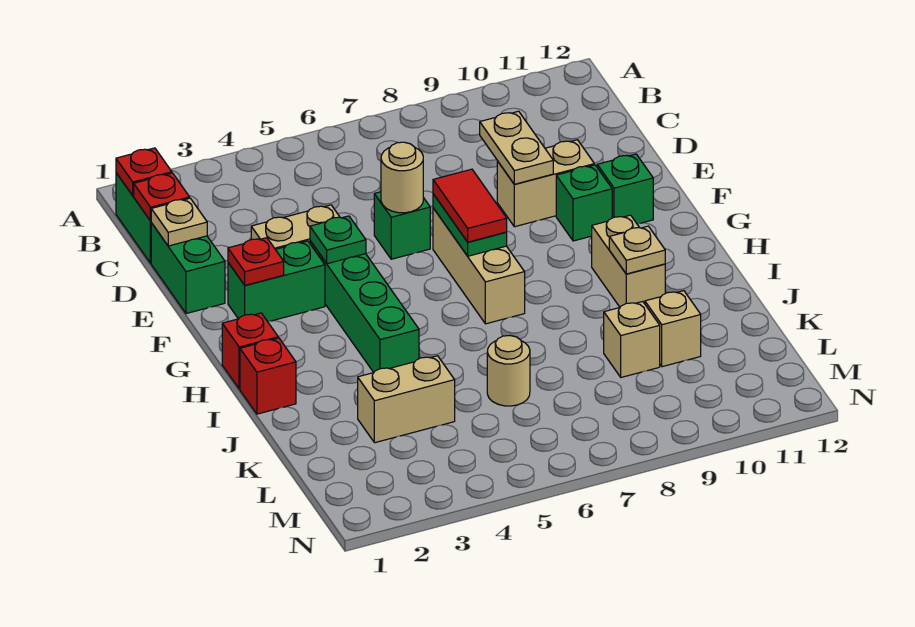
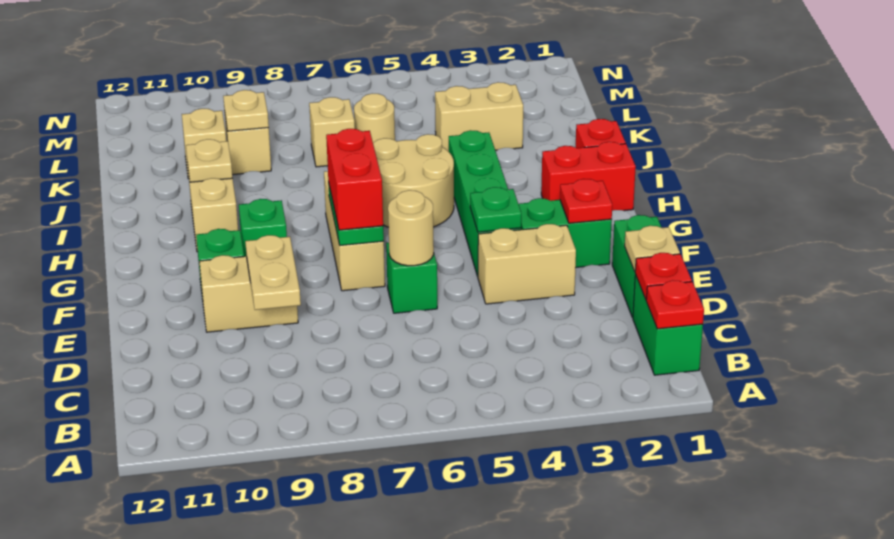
red 1x2 tile [433,169,507,242] -> red 1x2 brick [326,129,383,230]
green 1x1 brick [597,154,653,224] -> green 1x1 brick moved to [239,199,287,257]
red 1x1 brick [222,313,278,389] -> red 1x2 brick [541,142,636,211]
none -> tan 2x2 round brick [373,134,454,227]
none -> tan 1x1 brick [309,97,355,167]
none -> tan 1x1 plate [223,90,269,131]

